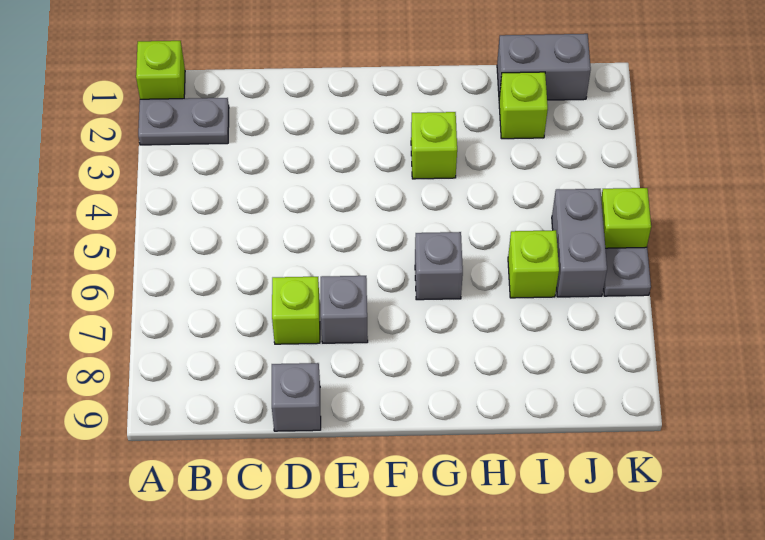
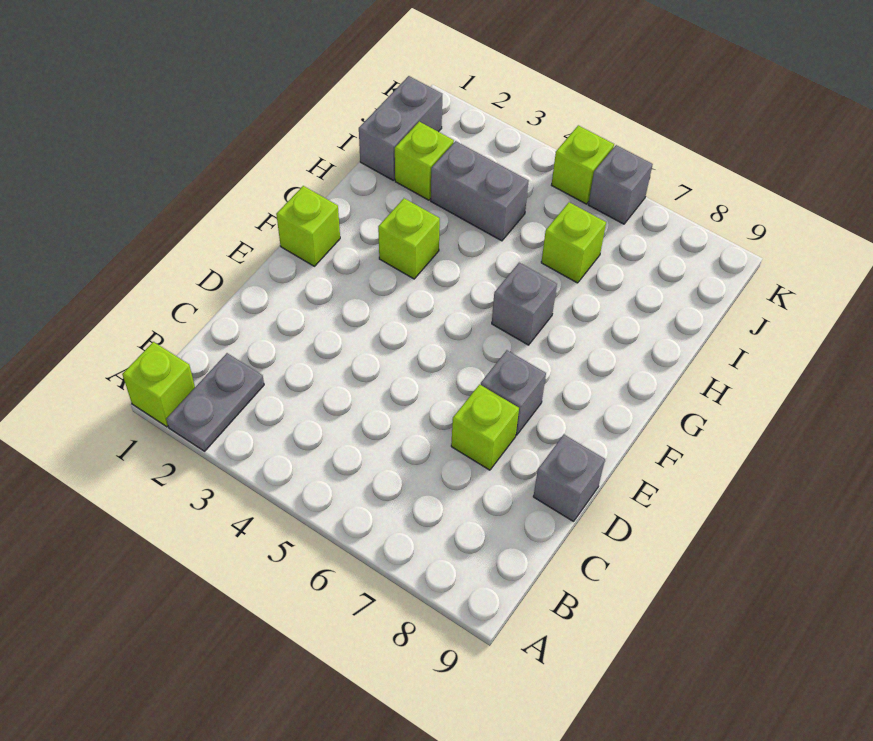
none -> lime 1x1 brick [276,186,340,266]
grey 1x2 brick [552,189,607,297] -> grey 1x2 brick moved to [431,141,529,241]
grey 1x1 plate [604,247,651,296] -> grey 1x1 brick [588,145,653,224]

